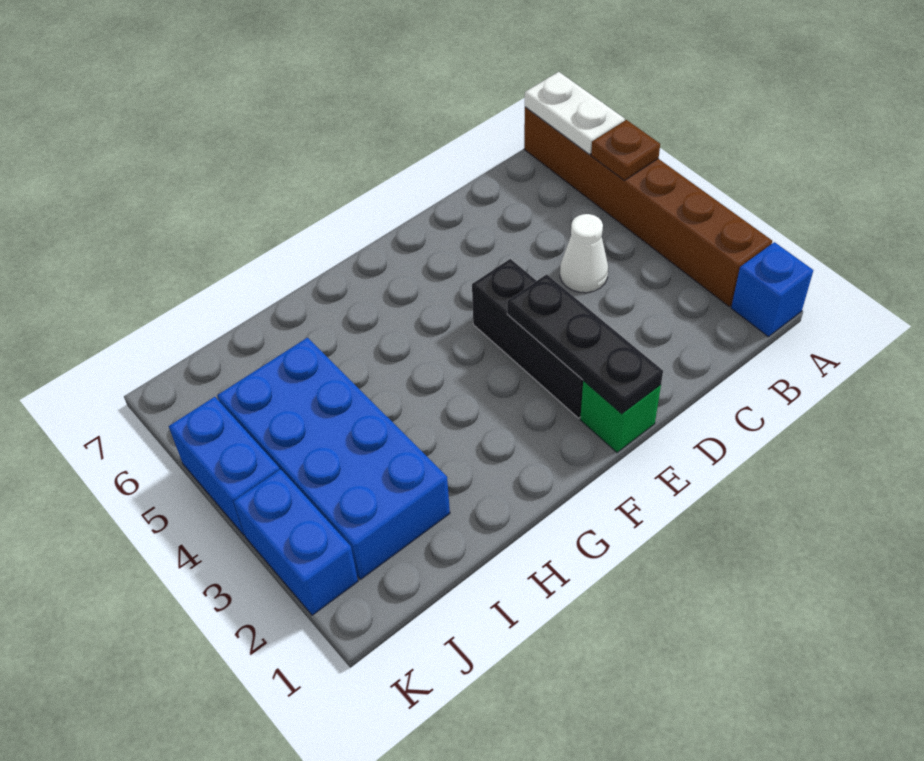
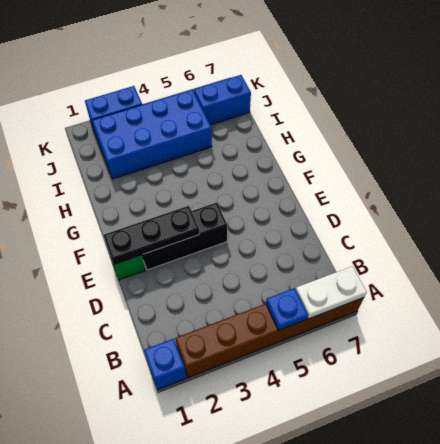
brown 1x1 plate [591,120,660,180] -> blue 1x1 plate [266,288,308,330]
white 1x1 cone [560,214,608,293] -> none
blue 1x2 brick [169,397,280,535] -> blue 1x2 brick moved to [194,75,251,125]

